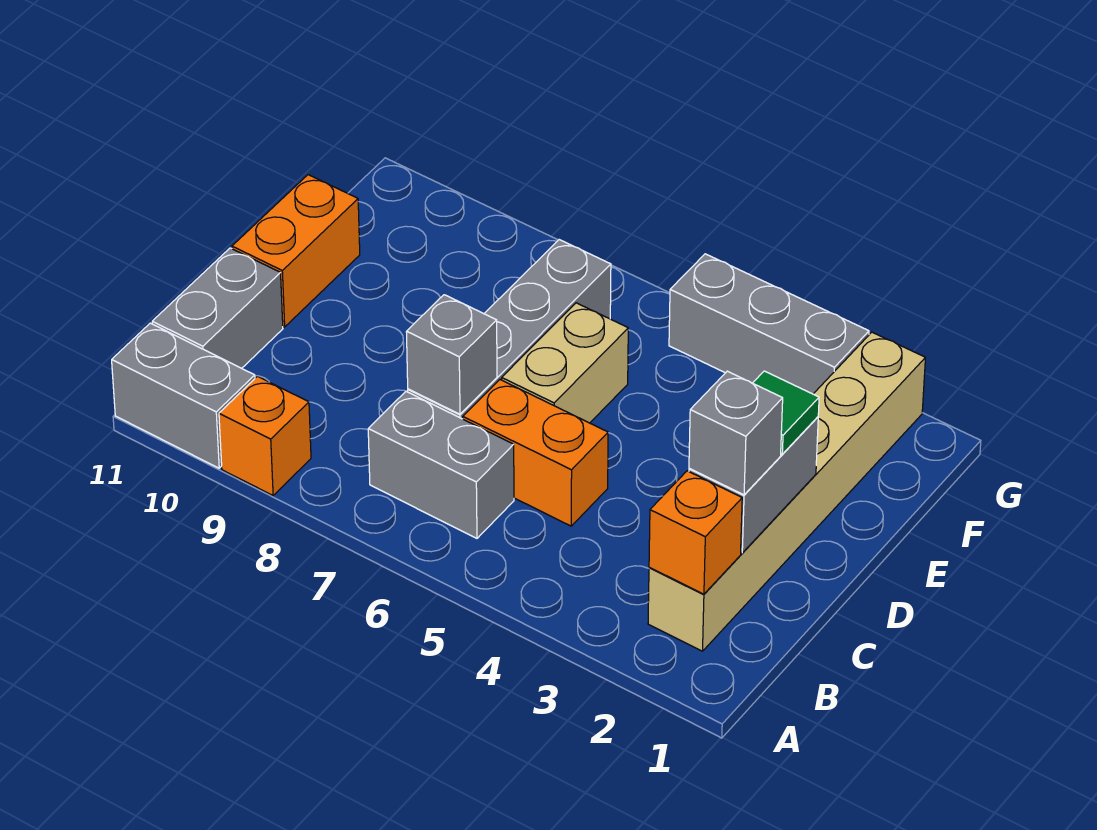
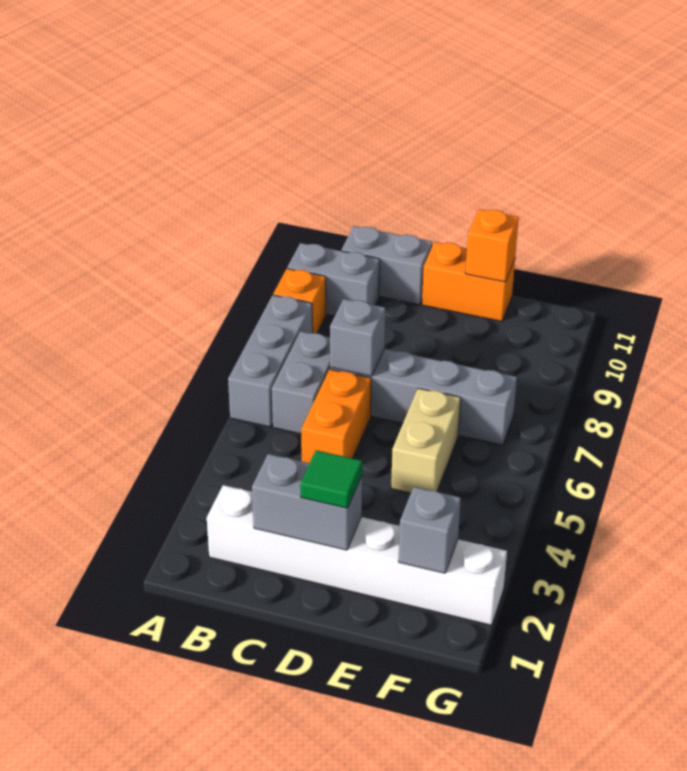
grey 1x2 brick [112,323,255,468] -> grey 1x2 brick turned to [287,243,380,316]
tan 1x6 brick [648,332,925,651] -> white 1x6 brick [207,485,507,625]
orange 1x1 brick [649,471,742,594] -> orange 1x1 brick moved to [465,209,519,282]
grey 1x1 brick [689,371,783,495] -> grey 1x1 brick moved to [398,487,461,573]
tan 1x2 brick [502,303,628,423] -> tan 1x2 brick turned to [391,388,461,493]
grey 1x3 brick [669,254,869,394] -> grey 1x3 brick moved to [228,295,313,427]

